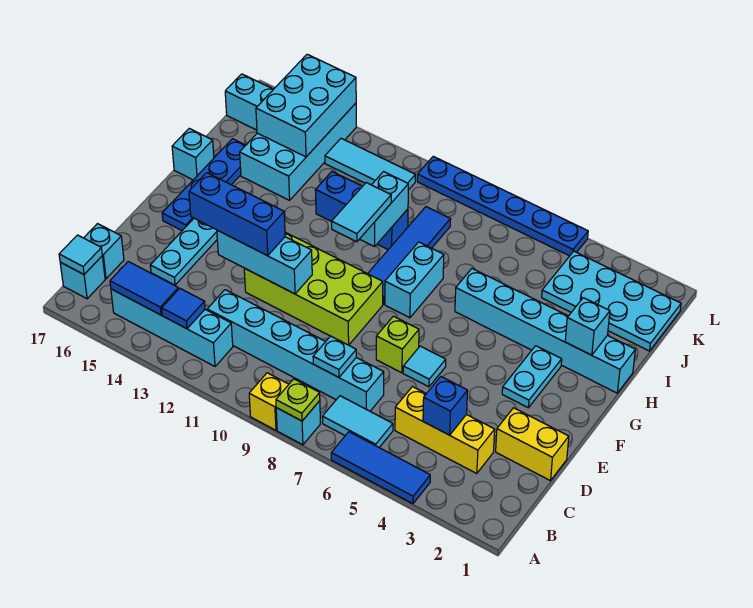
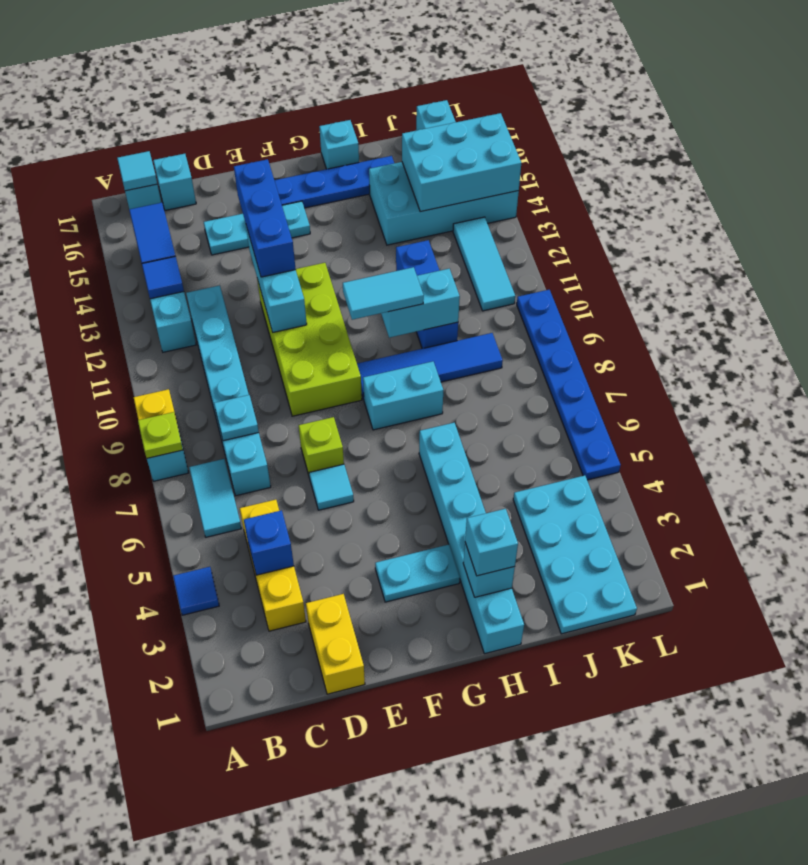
blue 1x3 tile [331,432,430,504] -> blue 1x1 tile [173,567,219,615]
none -> cyan 1x1 brick [465,509,518,576]

